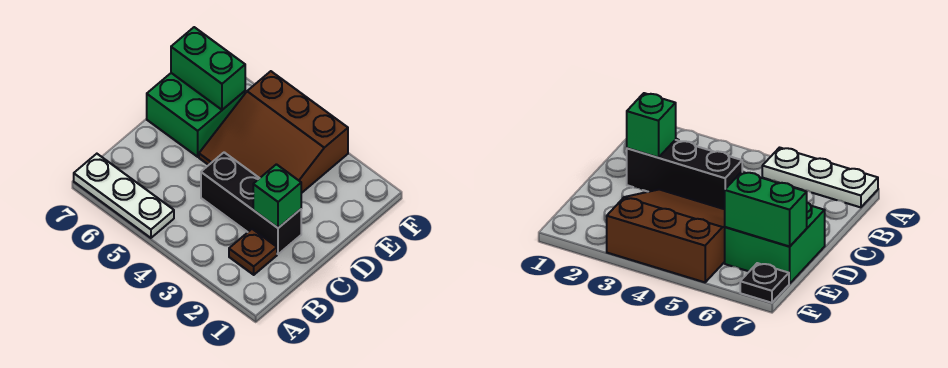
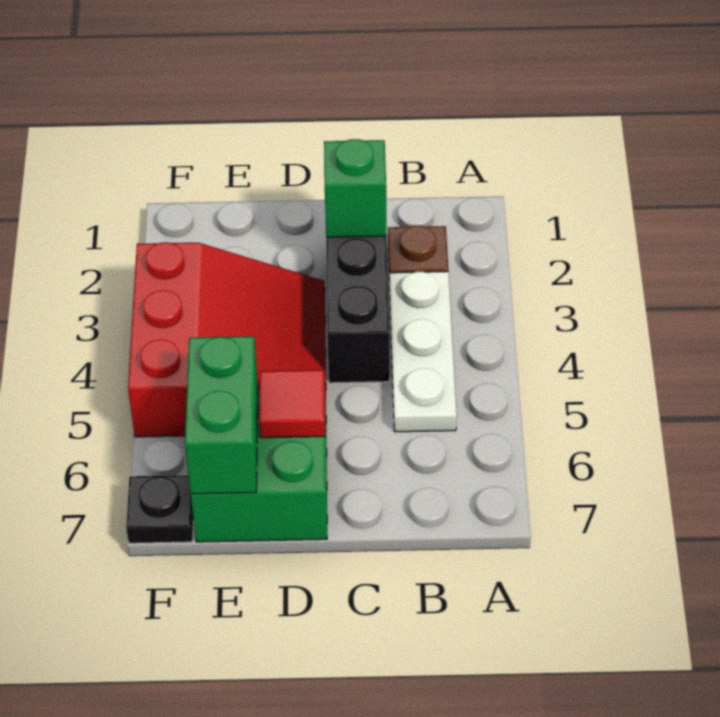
white 1x3 plate [74,154,174,238] -> white 1x3 plate moved to [389,271,457,432]
brown 3x3 slope [199,71,348,193] -> red 3x3 slope [128,242,326,437]
none -> red 1x1 tile [259,370,325,438]

